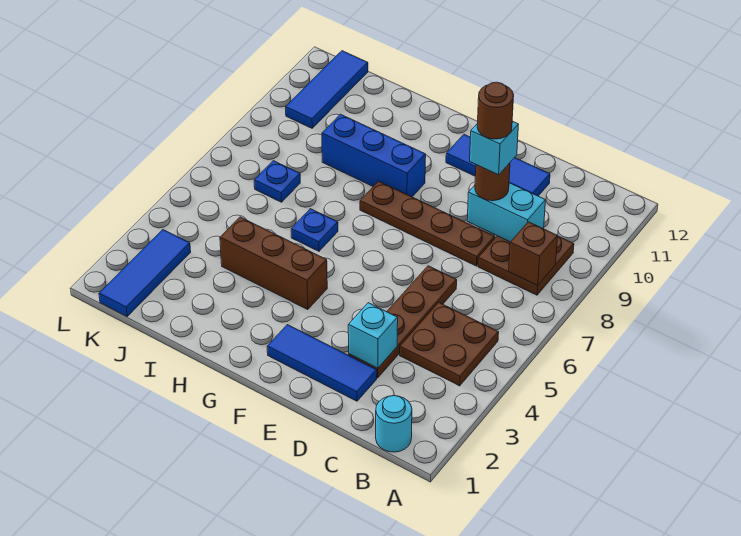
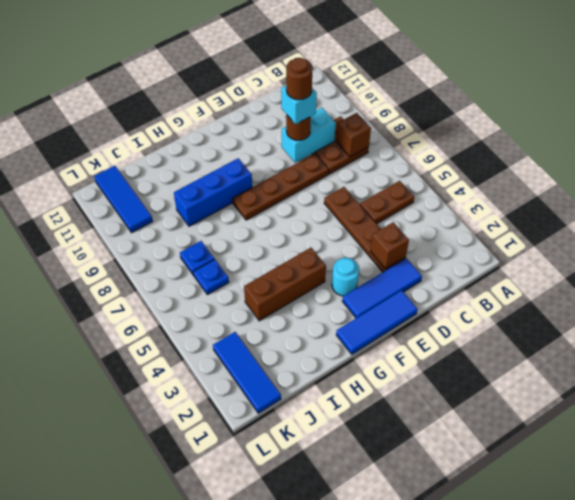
cyan 1x1 round brick [376,396,412,452] -> cyan 1x1 round brick moved to [332,258,359,296]
brown 2x2 plate [400,303,499,386] -> brown 1x2 plate [360,181,414,224]
cyan 1x1 brick [348,303,398,368] -> brown 1x1 brick [370,222,409,269]
blue 1x3 tile [446,134,550,196] -> blue 1x3 tile moved to [336,290,418,354]
blue 1x1 plate [291,209,338,251] -> blue 1x1 plate moved to [193,259,229,295]

